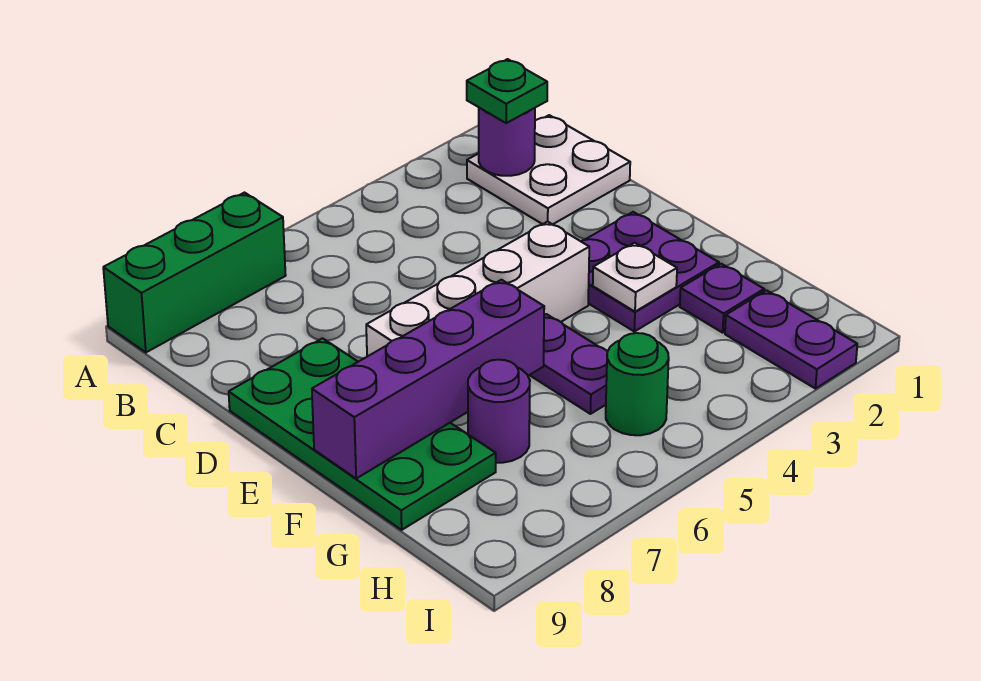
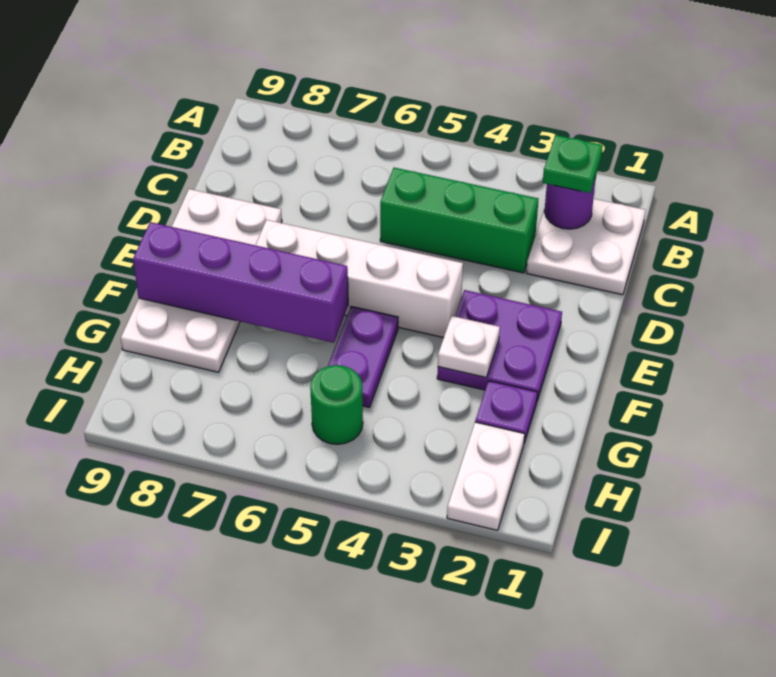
green 1x3 brick [103,193,286,352] -> green 1x3 brick moved to [380,168,538,273]
green 2x4 plate [229,338,496,530] -> white 2x4 plate [121,189,282,372]
purple 1x1 round brick [468,360,530,463] -> none
purple 1x2 plate [725,290,857,389] -> white 1x2 plate [447,422,525,530]

